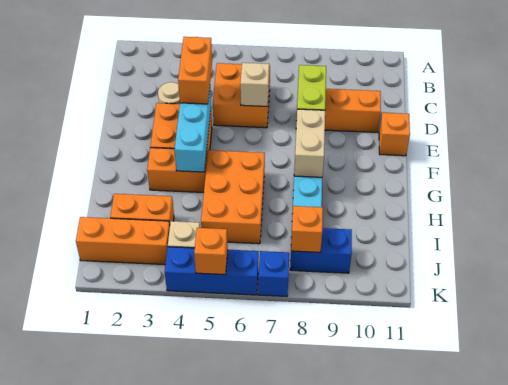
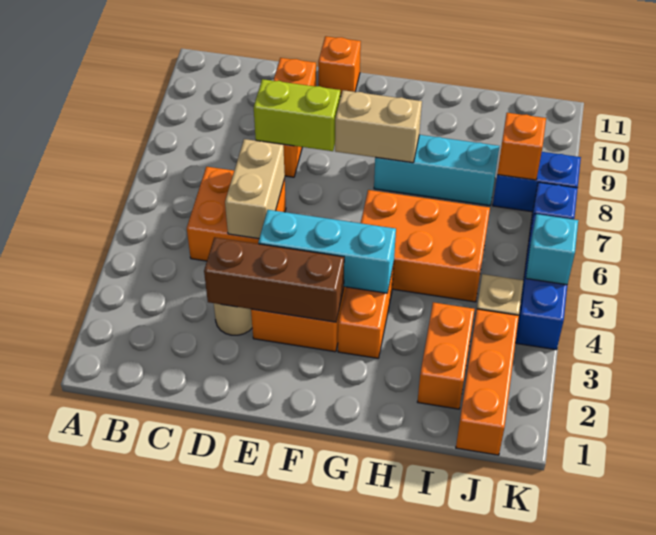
none -> brown 1x3 brick [204,237,344,322]
orange 1x2 brick [178,37,212,104] -> none
tan 1x1 brick [240,63,269,106] -> tan 1x2 brick [225,139,285,239]
blue 1x2 brick [290,228,352,273] -> blue 1x2 brick turned to [493,152,581,212]
orange 1x1 brick [194,228,228,275] -> cyan 1x1 brick [526,214,578,285]

